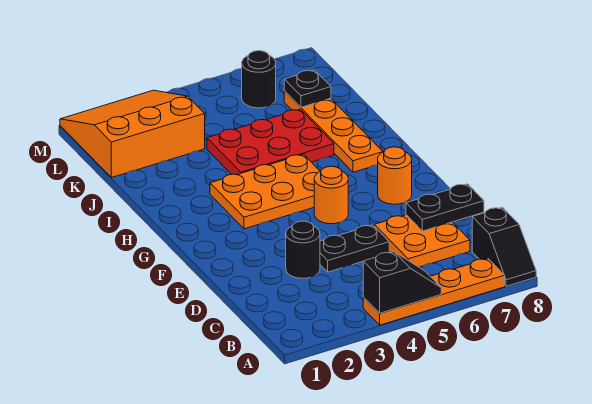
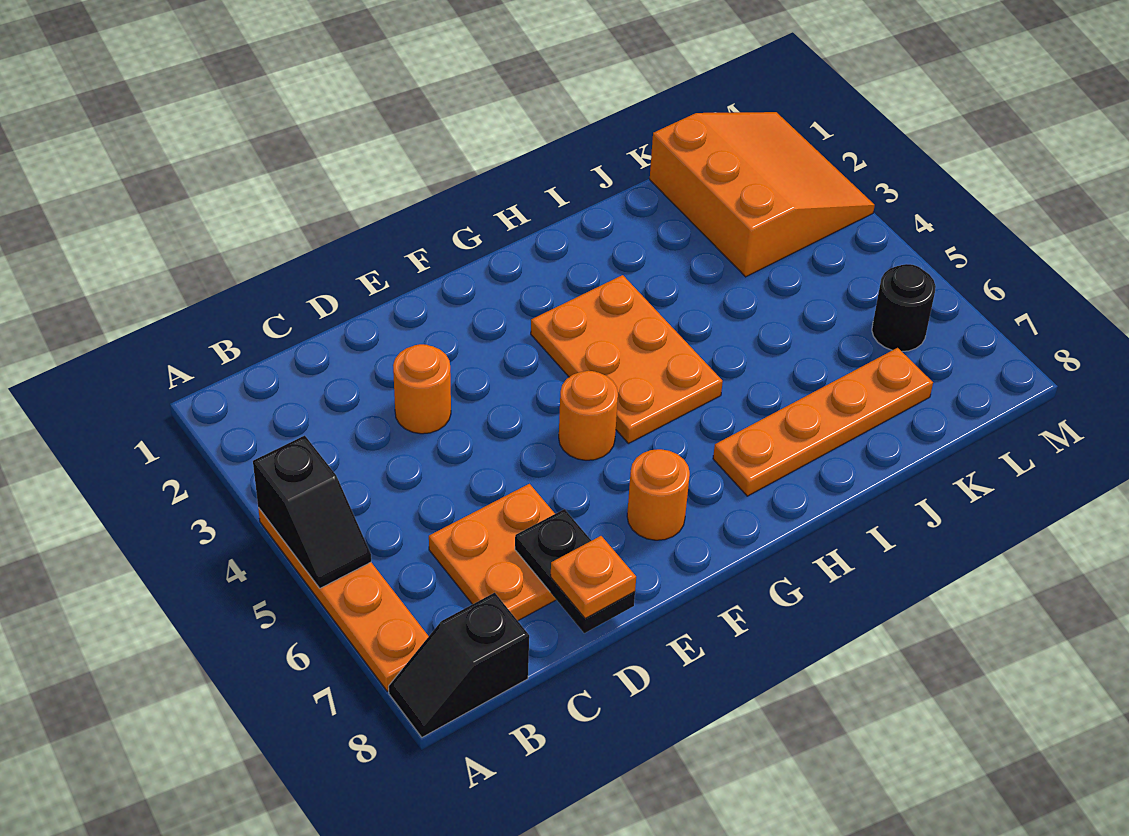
black 1x1 round brick [286,221,320,278] -> orange 1x1 round brick [393,344,451,434]
black 1x2 plate [320,225,389,272] -> none
none -> orange 1x1 plate [551,536,636,619]
red 2x3 plate [207,109,334,175] -> none
black 1x1 plate [284,70,331,107] -> none

